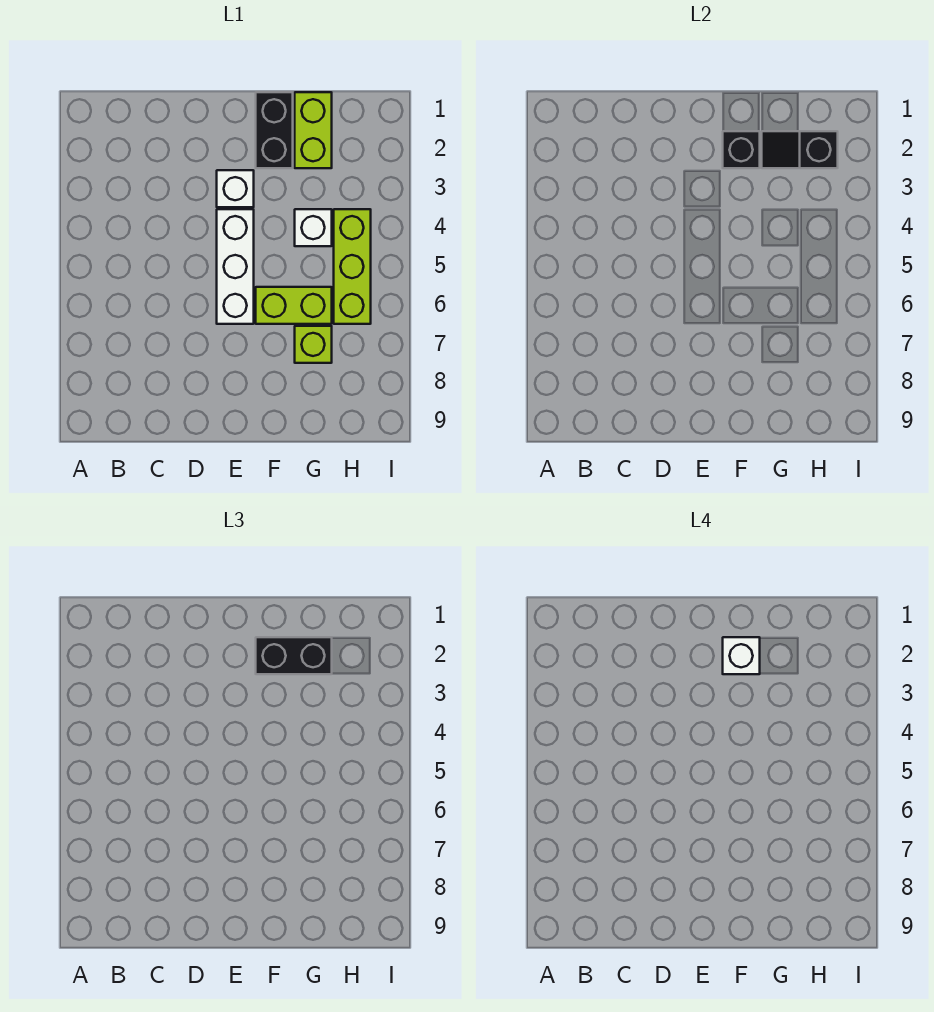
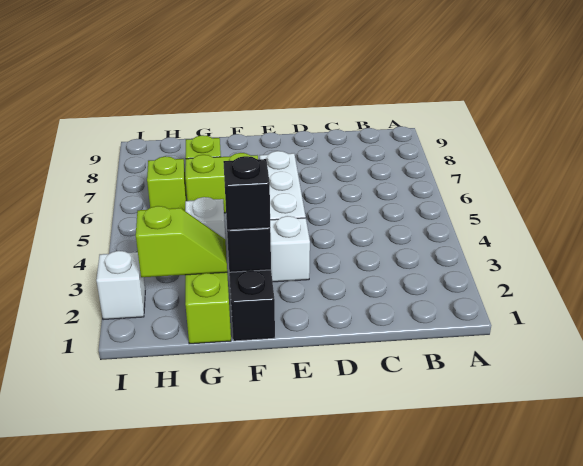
black 1x2 brick [256,637,332,674] -> black 1x1 brick [223,156,270,230]
white 1x1 brick [723,637,760,674] -> white 1x1 brick moved to [96,251,145,320]
black 1x2 slope [762,131,838,168] -> lime 1x2 slope [136,206,227,277]
lime 1x3 brick [334,209,371,324] -> lime 1x1 brick [147,156,187,211]

